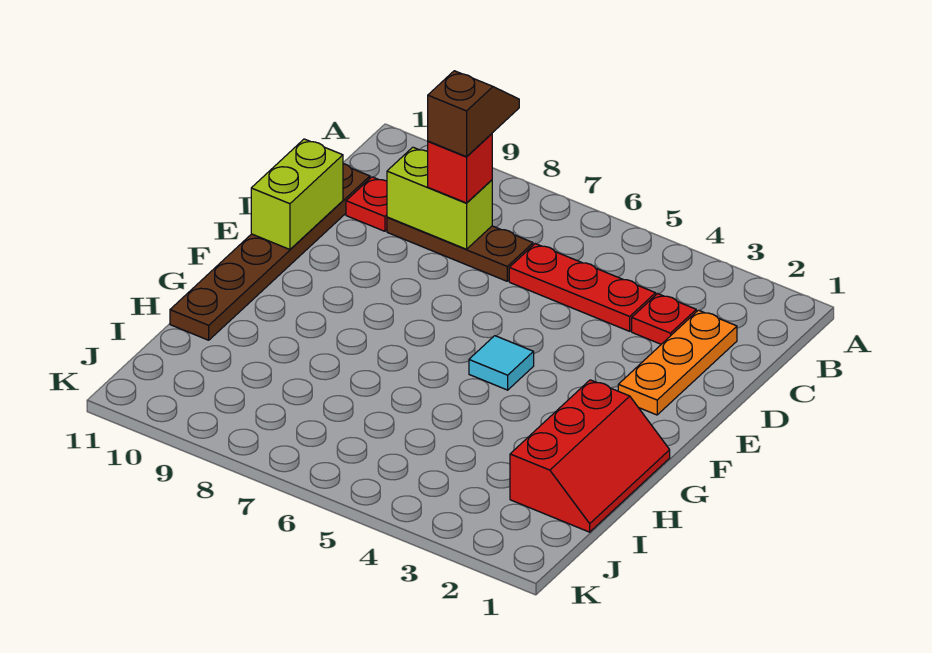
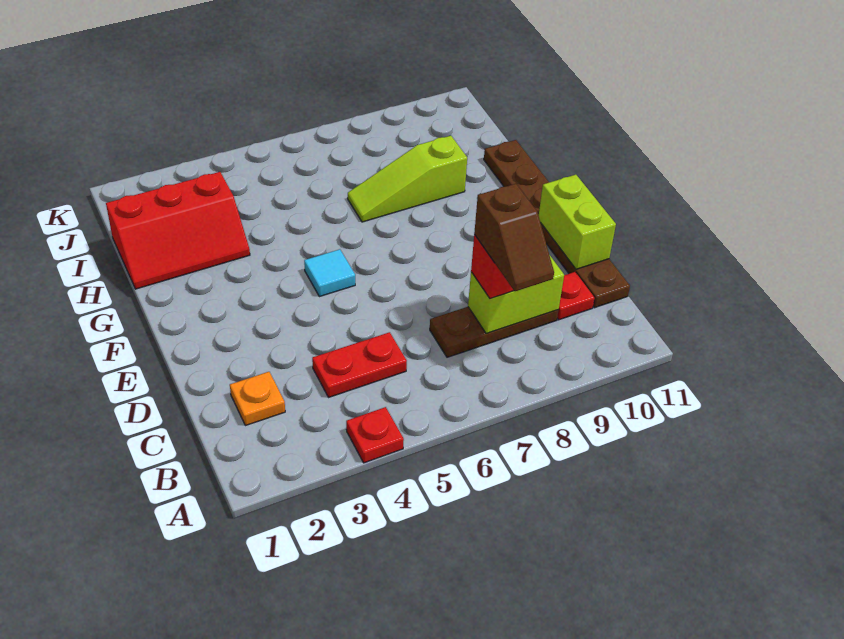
orange 1x3 plate [618,310,737,415] -> orange 1x1 plate [230,372,285,426]
red 1x1 plate [632,294,696,344] -> red 1x1 plate moved to [346,407,404,463]
red 1x3 plate [509,244,656,331] -> red 1x2 plate [312,332,407,397]
red 2x3 slope [510,380,670,532] -> red 2x3 slope turned to [106,172,250,289]
none -> lime 1x3 slope [348,136,467,222]

